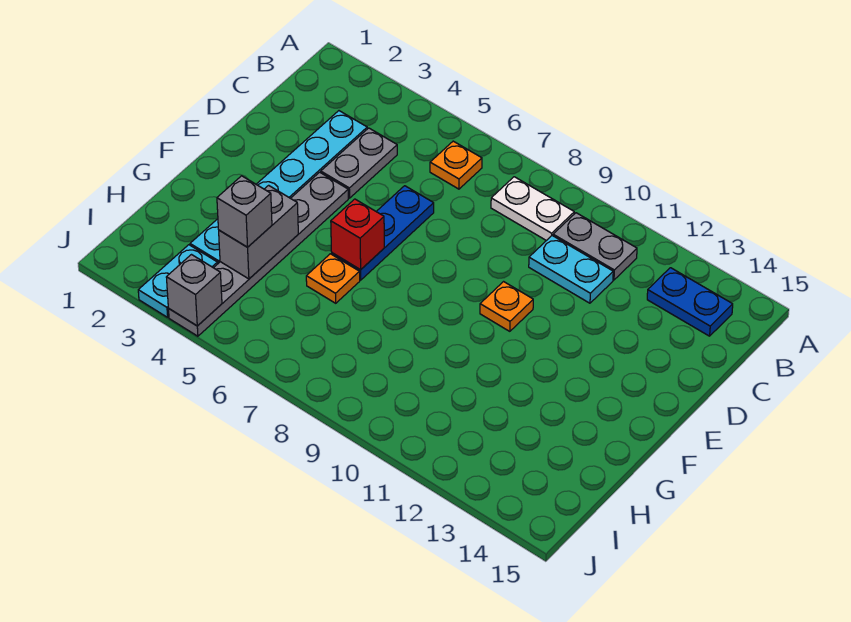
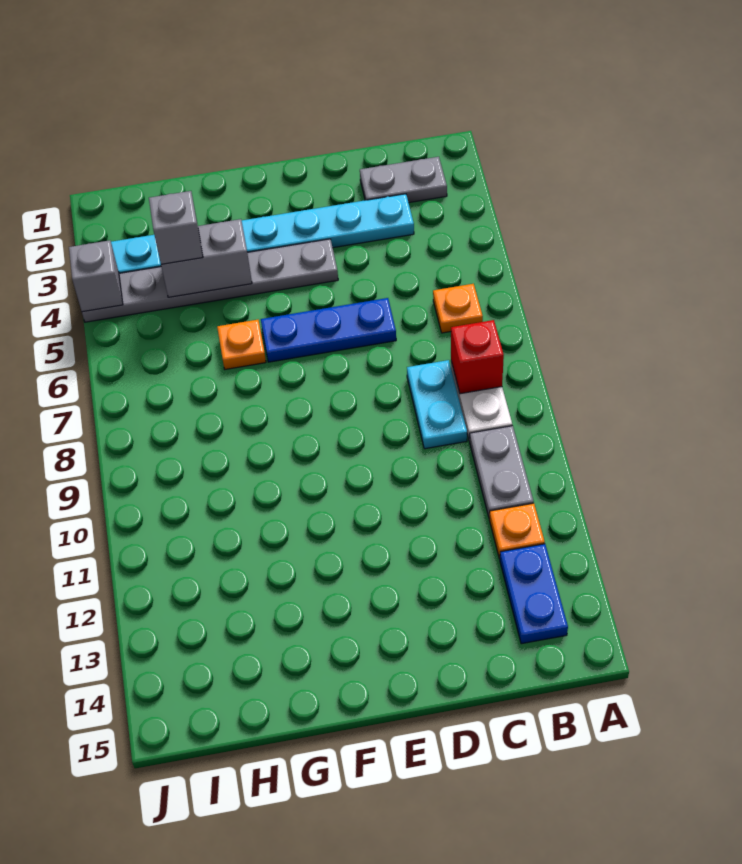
grey 1x2 plate [321,128,397,198] -> grey 1x2 plate moved to [360,157,447,203]
cyan 1x2 plate [529,236,613,303] -> cyan 1x2 plate moved to [407,360,467,449]
orange 1x1 plate [480,282,533,331] -> orange 1x1 plate moved to [489,503,545,559]
red 1x1 brick [331,199,384,270] -> red 1x1 brick moved to [451,320,504,394]

